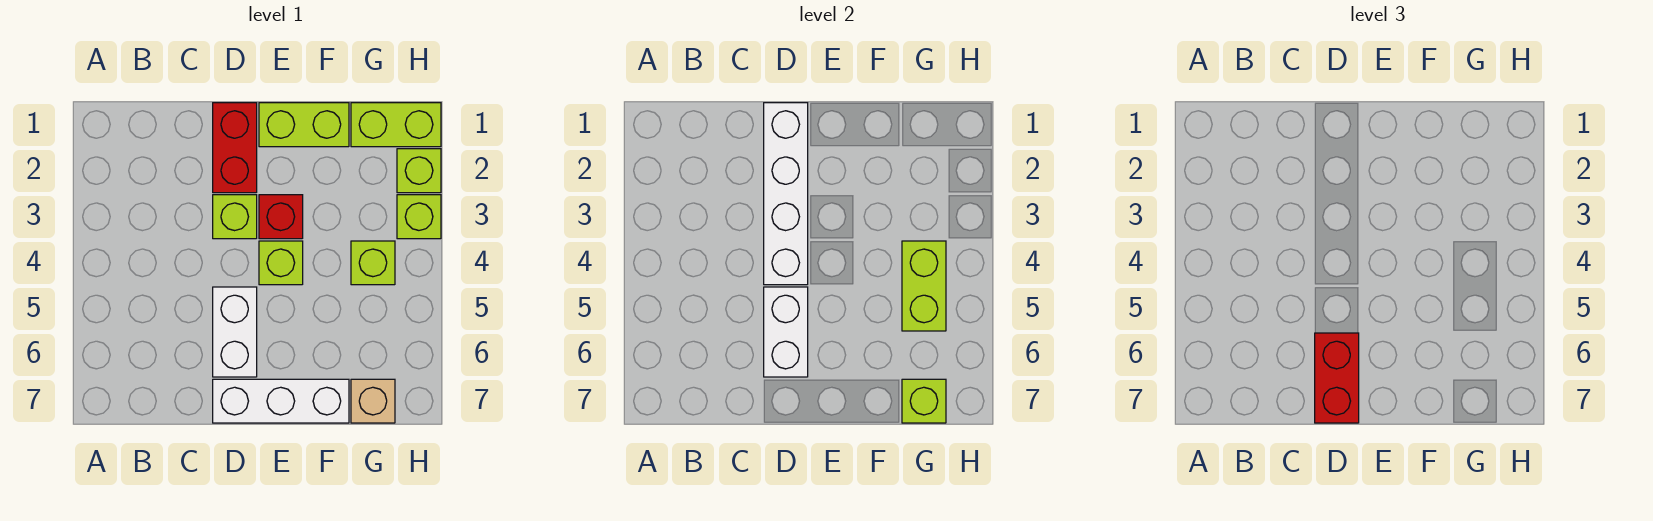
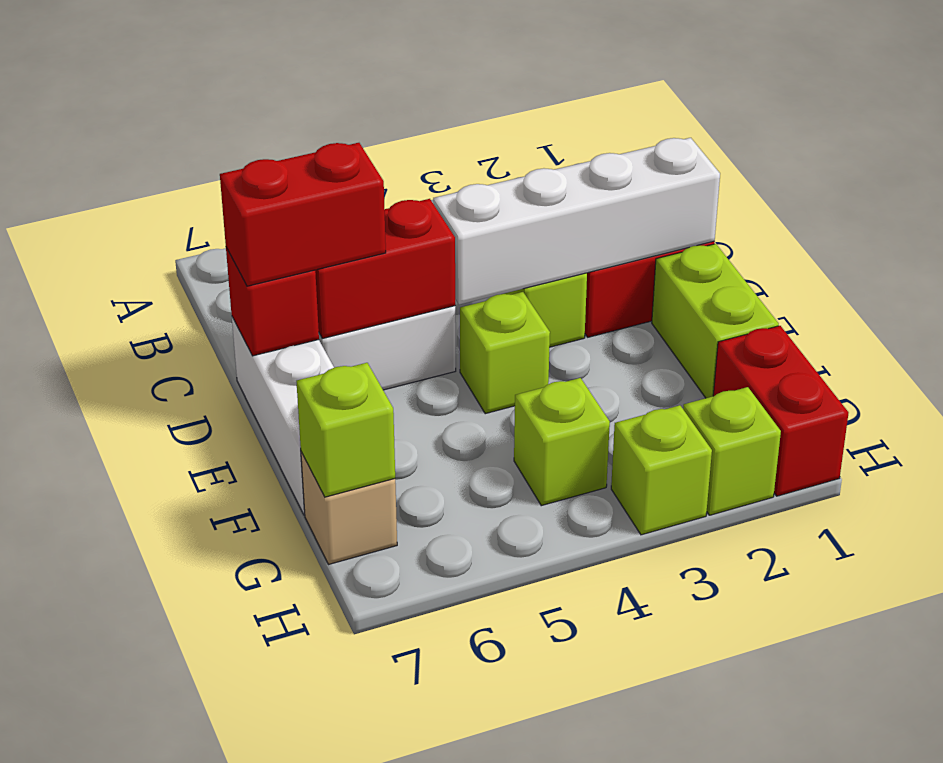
white 1x2 brick [764,287,808,377] -> red 1x2 brick [315,199,455,338]
red 1x1 brick [259,195,303,239] -> red 1x1 brick moved to [226,248,319,356]
lime 1x2 brick [351,103,441,147] -> red 1x2 brick [713,326,848,496]
lime 1x2 brick [902,241,946,331] -> none

